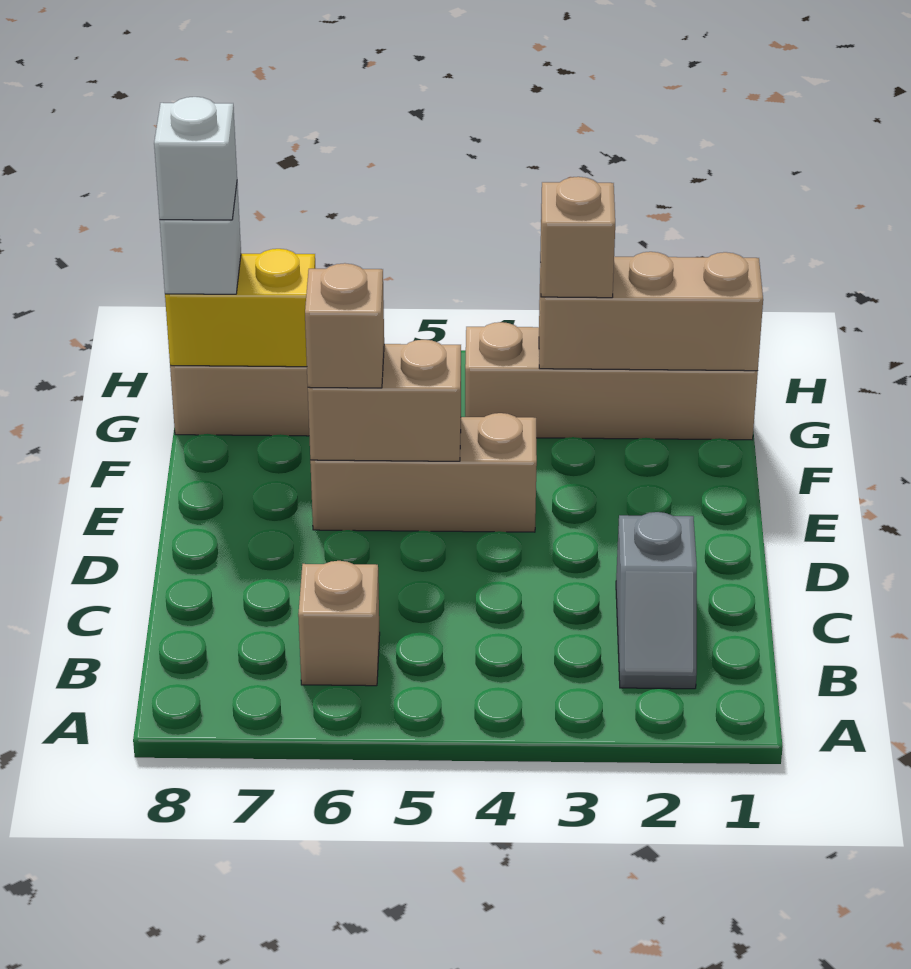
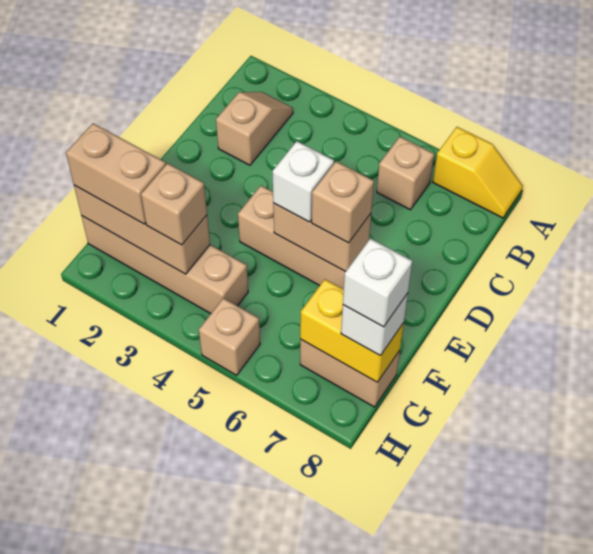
none -> yellow 1x2 slope [433,127,523,218]
grey 1x2 slope [616,512,697,689] -> tan 1x2 slope [216,92,293,165]
none -> white 1x1 brick [273,141,334,222]
none -> tan 1x2 brick [66,123,166,224]
none -> tan 1x1 brick [199,298,260,375]

